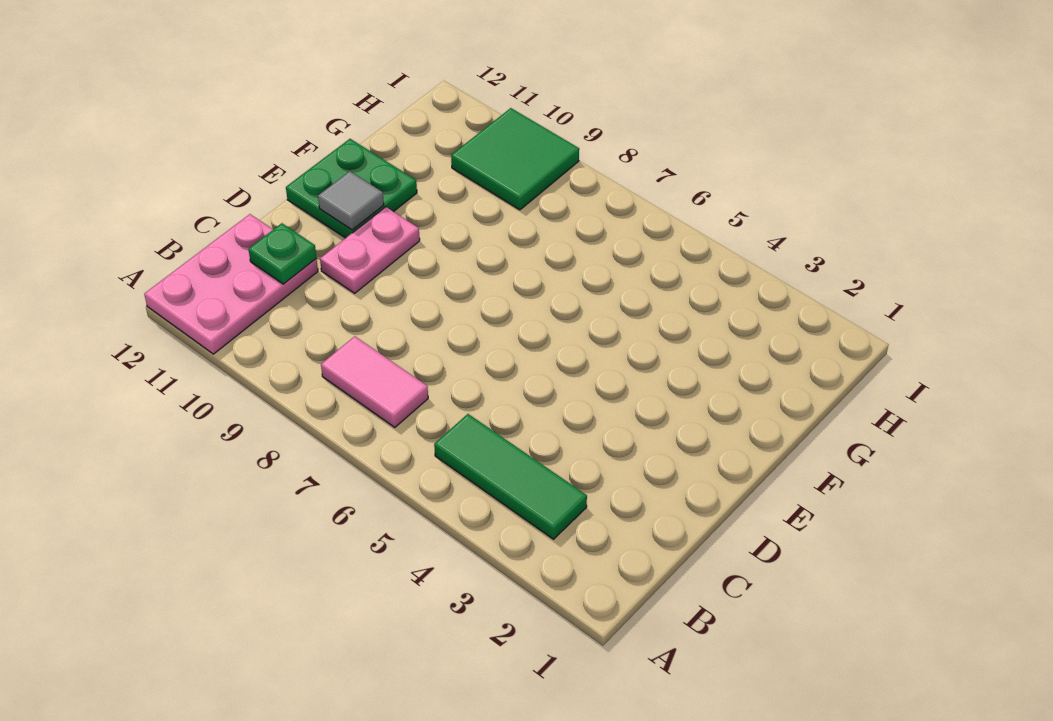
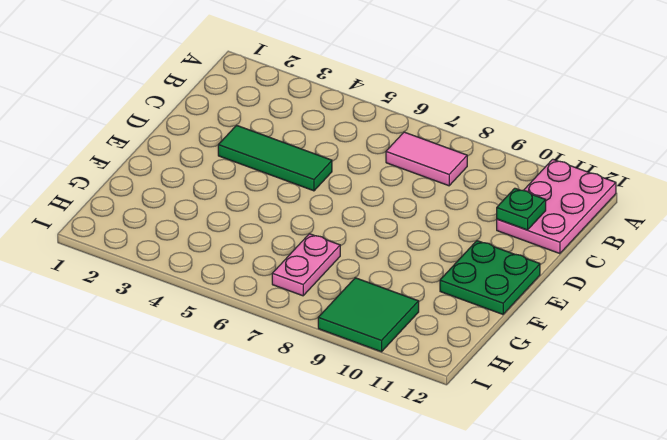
green 1x3 tile [434,414,587,539] -> green 1x3 tile moved to [218,125,332,191]
pink 1x2 plate [320,207,420,293] -> pink 1x2 plate moved to [272,234,340,296]
grey 1x1 tile [318,171,384,230] -> none

